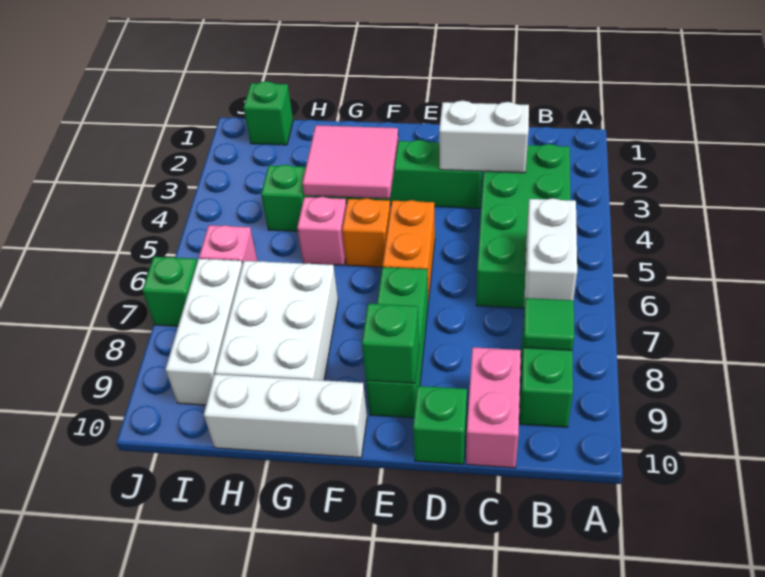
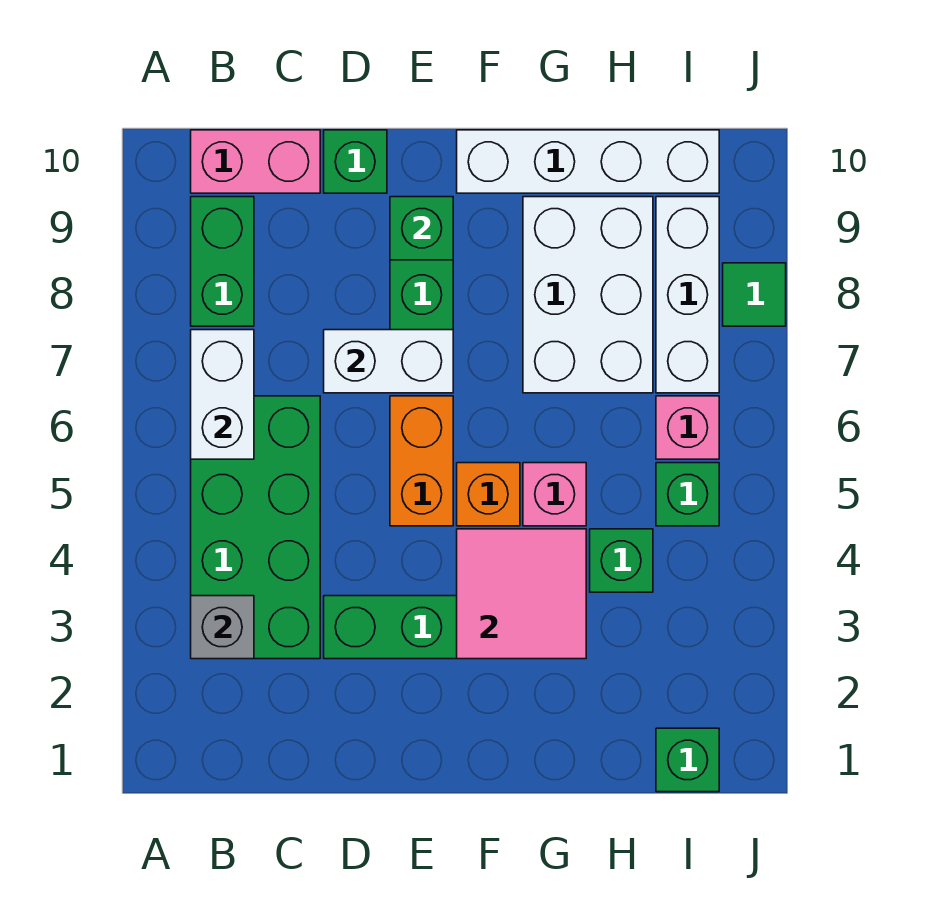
none -> grey 1x1 brick [191,596,254,659]
green 1x1 tile [523,298,574,350] -> green 1x1 tile moved to [723,263,786,326]
white 1x2 brick [439,101,529,173] -> white 1x2 brick moved to [324,330,453,393]
pink 1x2 brick [466,347,521,468] -> pink 1x2 brick turned to [191,130,320,193]
white 1x3 brick [204,374,367,458] -> white 1x4 brick [457,130,719,193]
green 1x1 brick [142,257,197,326] -> green 1x1 brick moved to [656,463,719,526]

